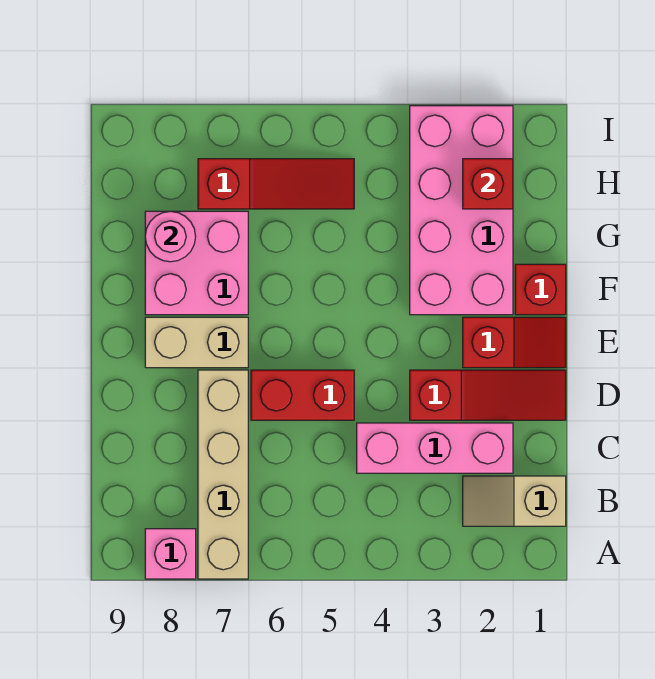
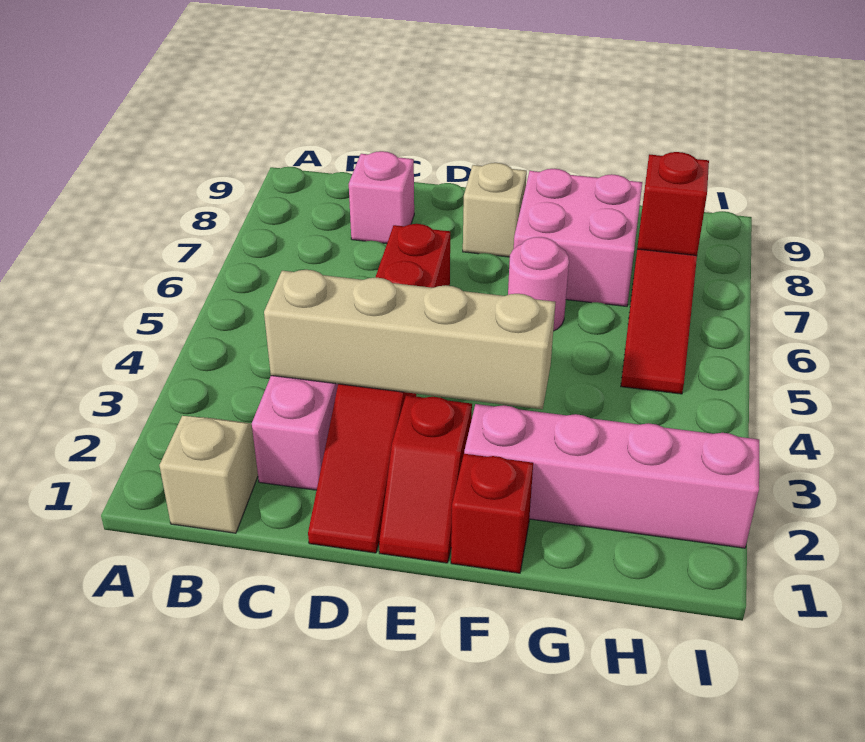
tan 1x4 brick [198,370,248,579] -> tan 1x4 brick moved to [264,270,555,409]
pink 1x1 brick [145,529,196,579] -> pink 1x1 brick moved to [349,151,414,244]
tan 1x2 brick [145,317,248,368] -> tan 1x1 brick [463,163,527,257]
pink 2x4 brick [410,106,513,315] -> pink 1x4 brick [464,404,759,548]
pink 1x1 round brick [145,211,196,262] -> pink 1x1 round brick moved to [508,237,569,331]
red 1x1 brick [463,159,513,209] -> red 1x1 brick moved to [637,152,709,255]

